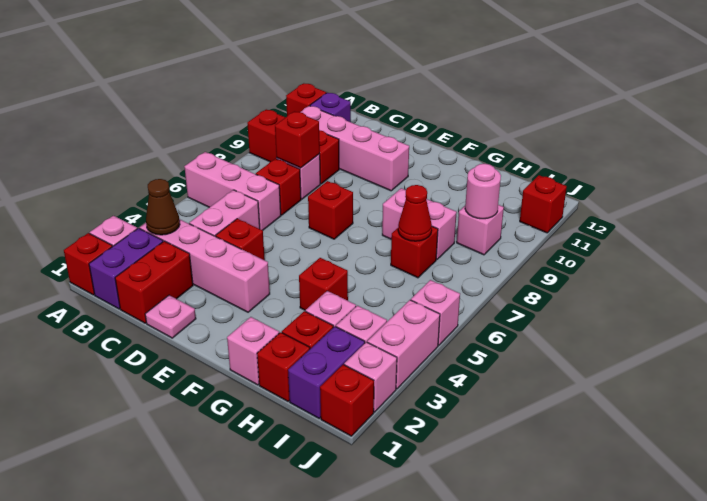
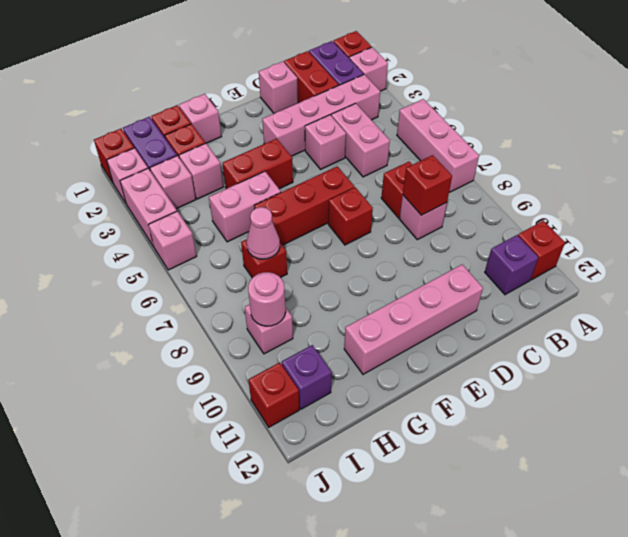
pink 1x3 brick [184,152,281,230] -> pink 1x3 brick turned to [397,99,479,192]
red 1x3 brick [247,109,339,184] -> red 1x3 brick moved to [254,166,354,245]
brown 1x1 cone [146,179,180,235] -> none
pink 1x4 brick [301,106,409,191] -> pink 1x4 brick moved to [344,265,483,374]
pink 1x1 plate [145,295,196,338] -> pink 1x1 brick [259,61,298,113]
red 1x1 brick [216,219,265,260] -> pink 1x1 brick [305,115,346,169]
red 1x1 brick [299,258,348,310] -> red 1x2 brick [222,139,293,189]
pink 1x2 brick [382,188,457,260] -> pink 1x2 brick moved to [209,171,281,242]
red 1x1 cone [398,185,432,241] -> pink 1x1 cone [247,207,280,259]
none -> purple 1x1 brick [282,345,332,409]

